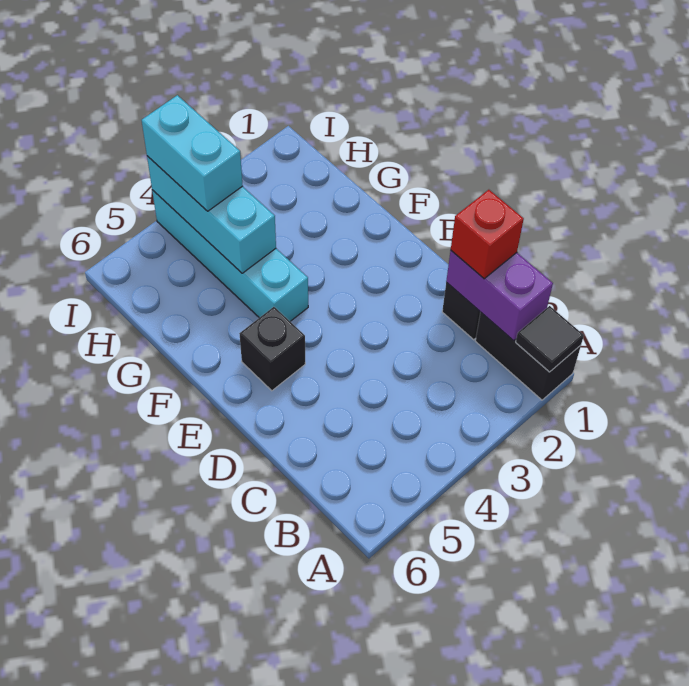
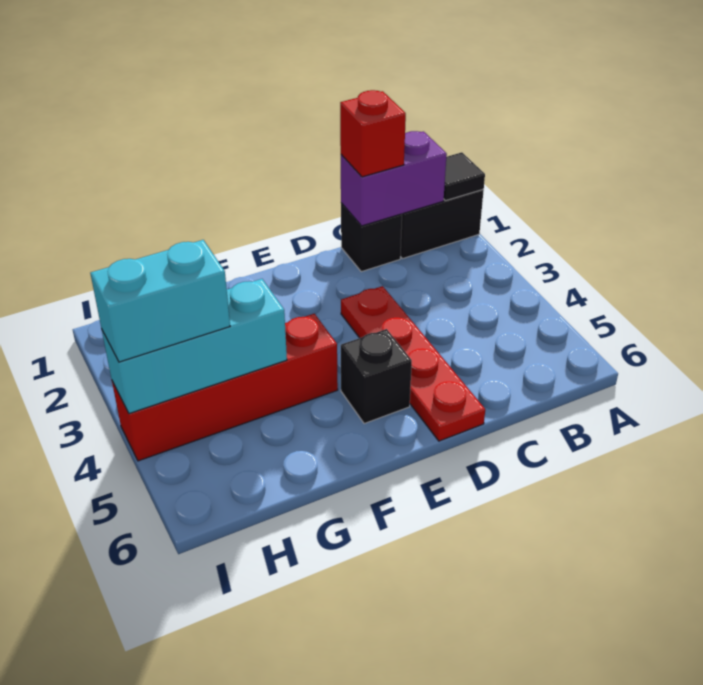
none -> red 1x4 plate [341,286,485,441]
cyan 1x4 brick [152,190,308,321] -> red 1x4 brick [112,314,338,461]

